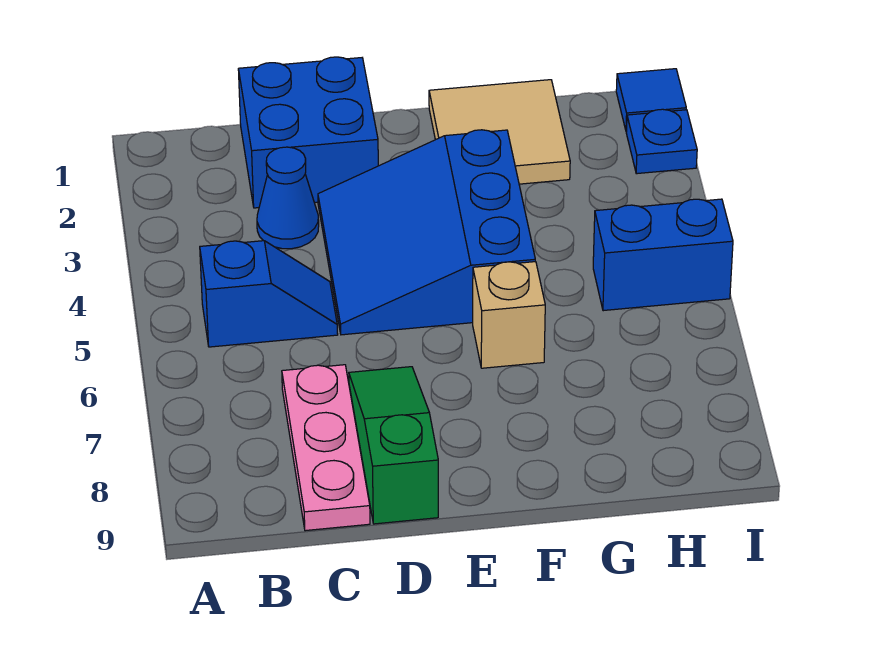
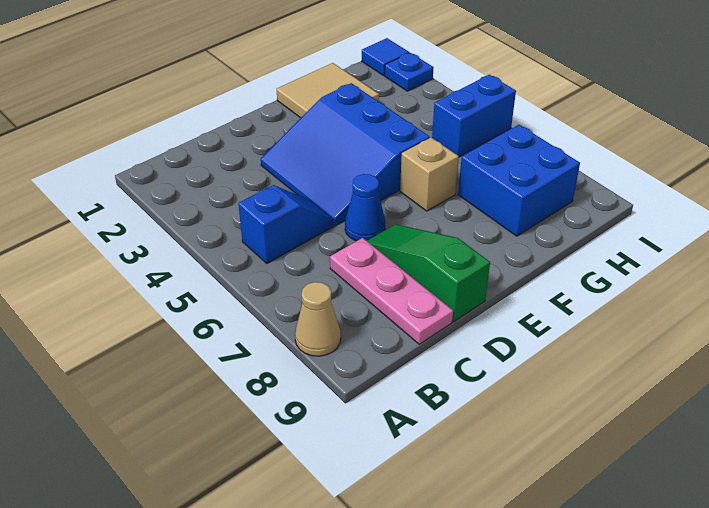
none -> tan 1x1 cone [295,282,341,356]
blue 2x2 brick [238,57,378,208] -> blue 2x2 brick moved to [458,125,580,236]
blue 1x1 cone [257,147,319,249] -> blue 1x1 cone moved to [345,174,386,241]

